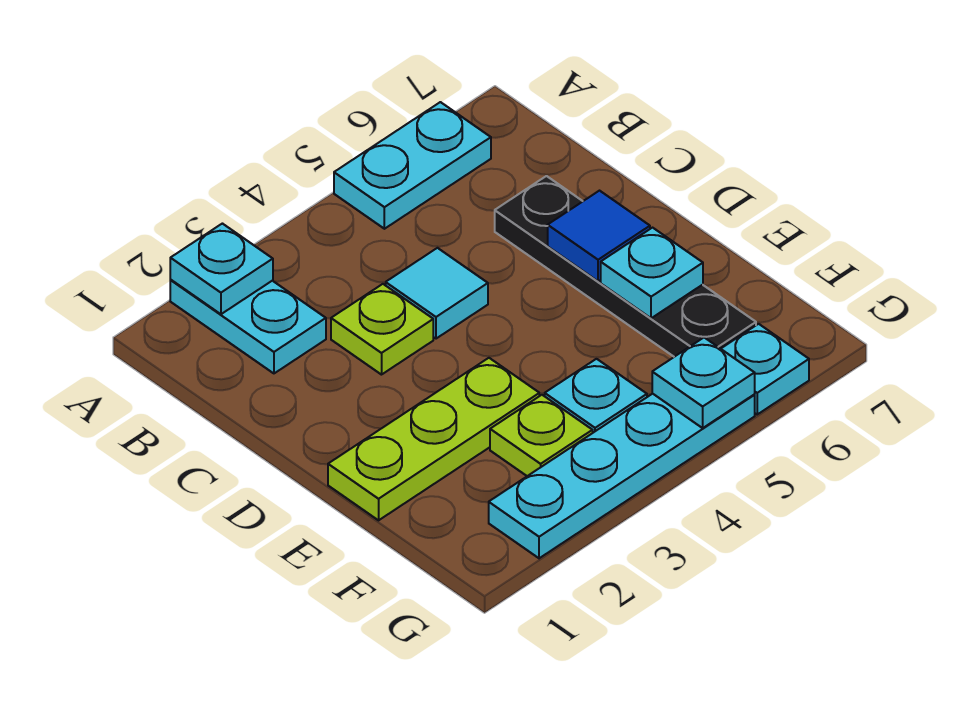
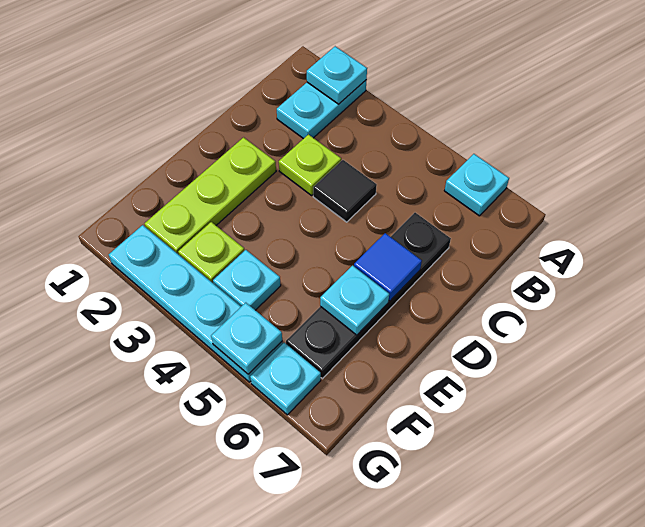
cyan 1x2 plate [334,102,491,229] -> cyan 1x1 plate [444,154,509,216]
cyan 1x1 tile [386,248,488,339] -> black 1x1 tile [313,160,377,222]
lime 1x3 plate [328,358,539,520] -> lime 1x3 plate turned to [145,137,276,255]

